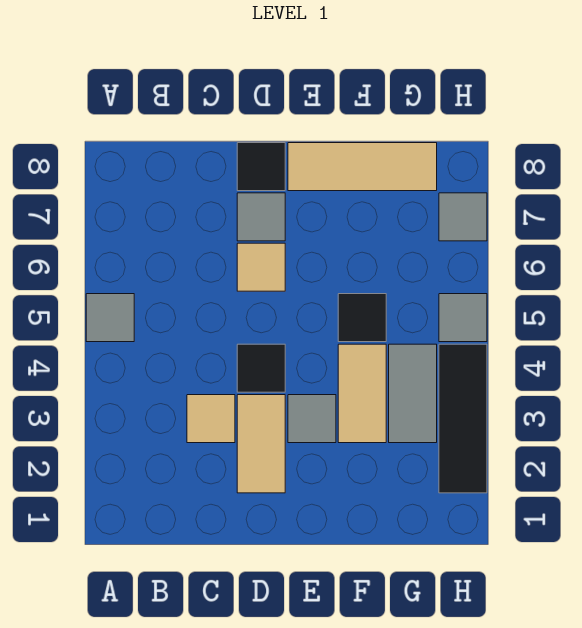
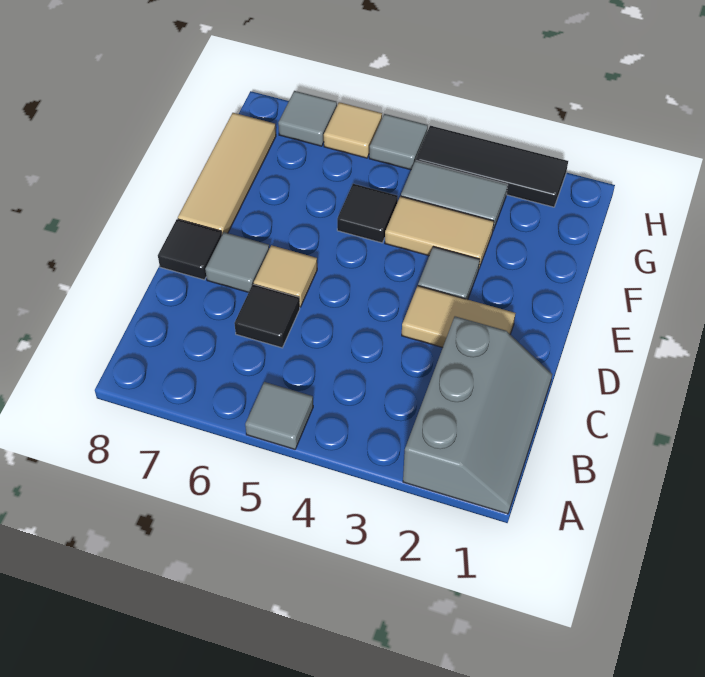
none -> grey 2x3 slope [403,316,552,514]
tan 1x1 tile [187,395,235,443] -> tan 1x1 tile moved to [324,102,382,158]
black 1x1 tile [237,344,285,392] -> black 1x1 tile moved to [234,284,300,348]

